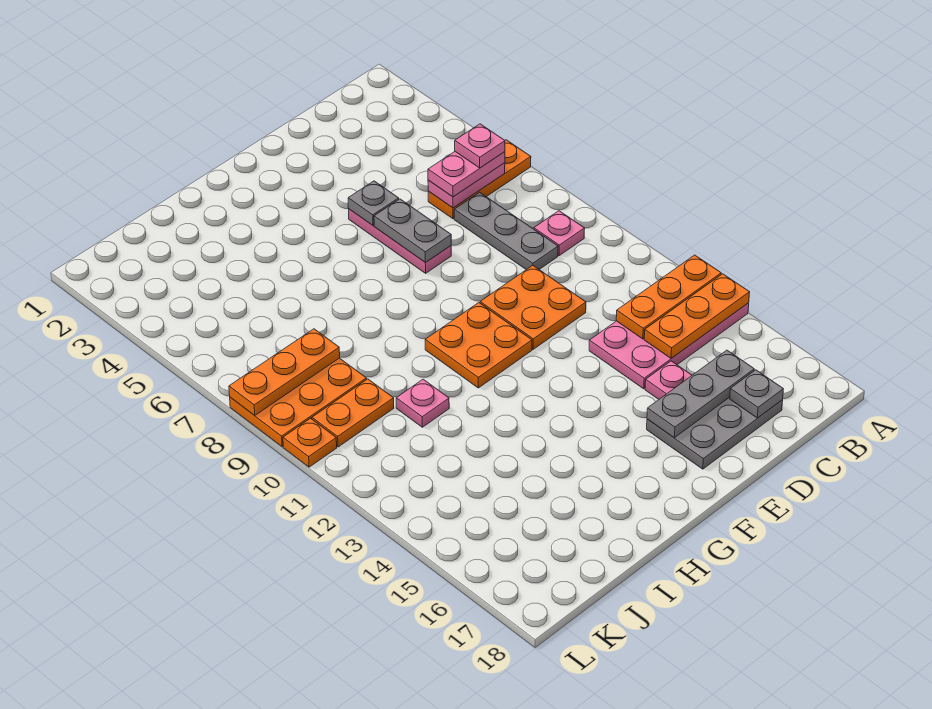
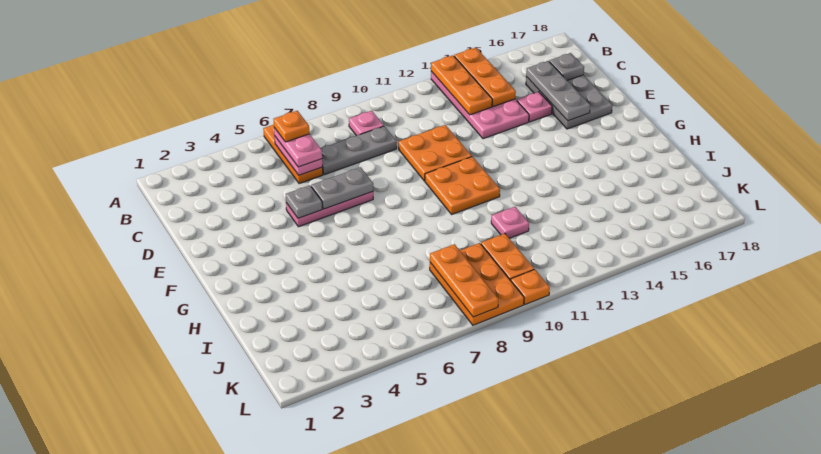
pink 1x1 plate [455,124,505,168] -> orange 1x1 plate [274,111,309,142]

